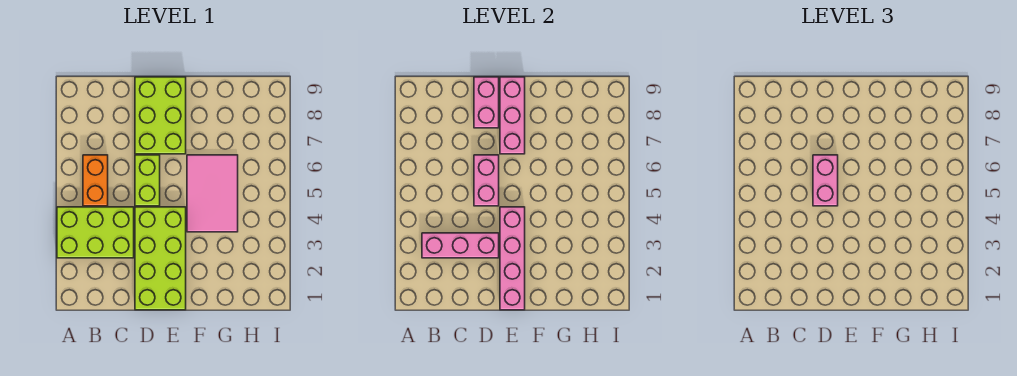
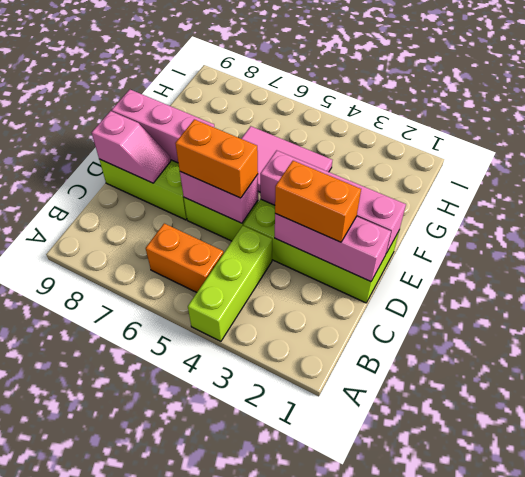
lime 2x3 brick [57,207,134,258] -> lime 1x3 brick [188,226,272,341]
pink 1x3 brick [422,233,499,258] -> pink 1x3 brick turned to [275,214,391,282]
none -> orange 1x2 brick [275,161,361,242]
pink 1x2 brick [813,155,838,206] -> orange 1x2 brick [175,119,258,198]
pink 1x2 brick [474,77,499,128] -> pink 1x2 slope [92,111,171,183]

